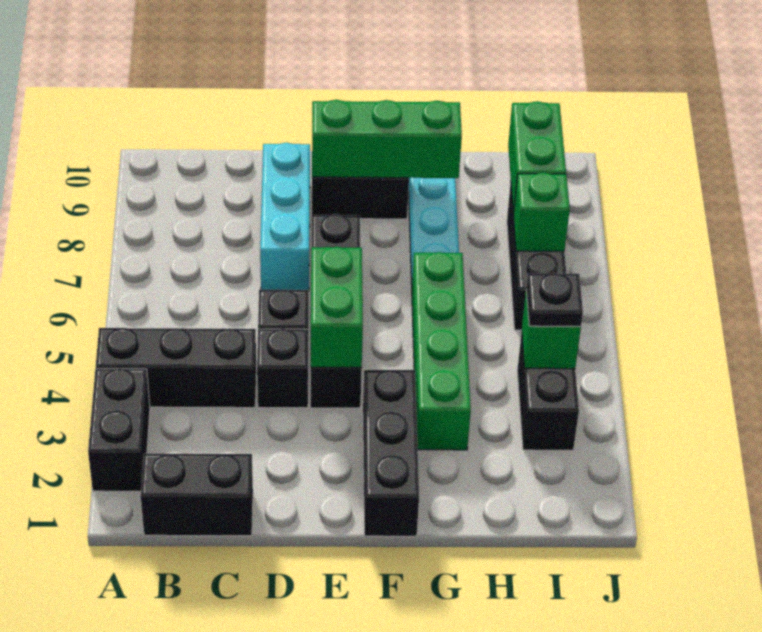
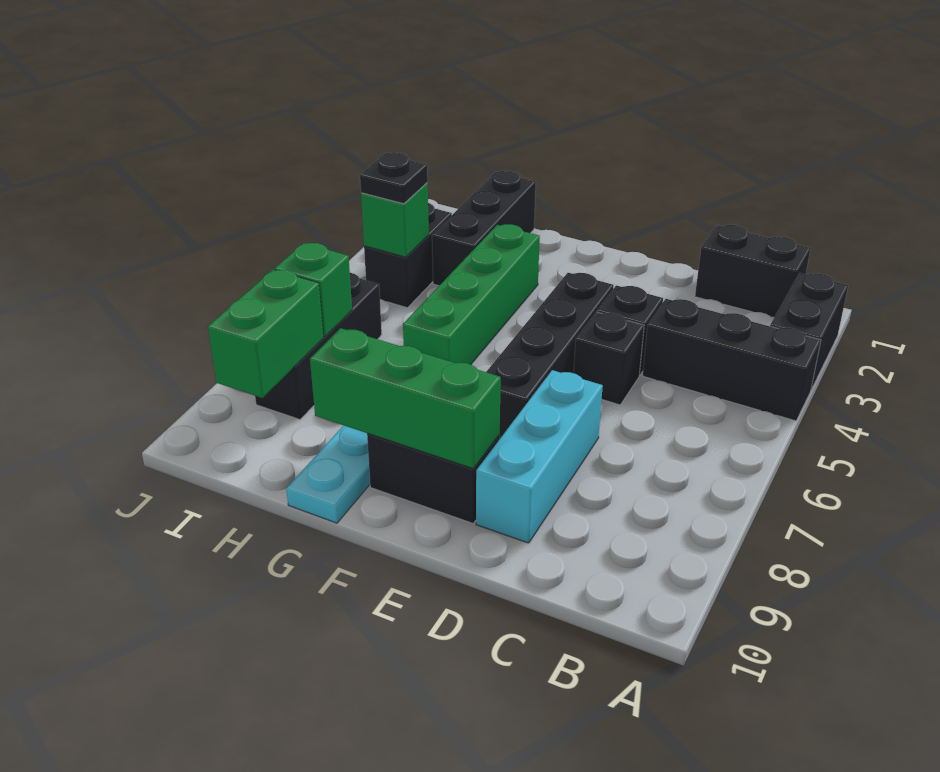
green 1x2 brick [311,247,363,368] -> none
black 1x3 brick [363,370,419,536] -> black 1x3 brick moved to [432,171,536,286]

